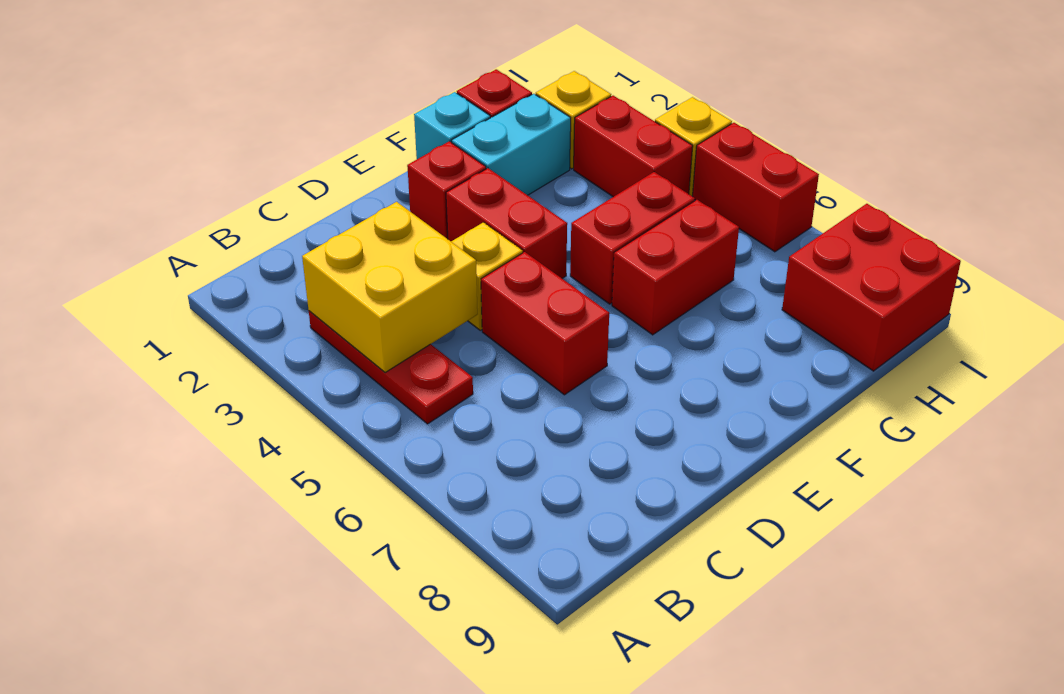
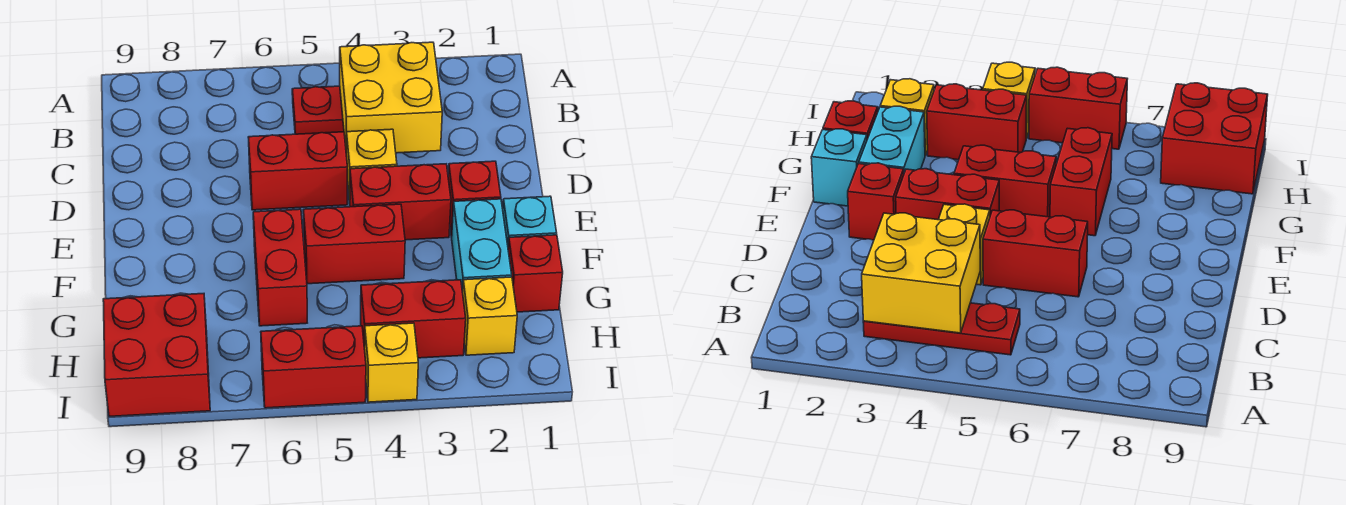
red 1x2 brick [570,172,695,304] -> red 1x2 brick turned to [303,204,405,284]

